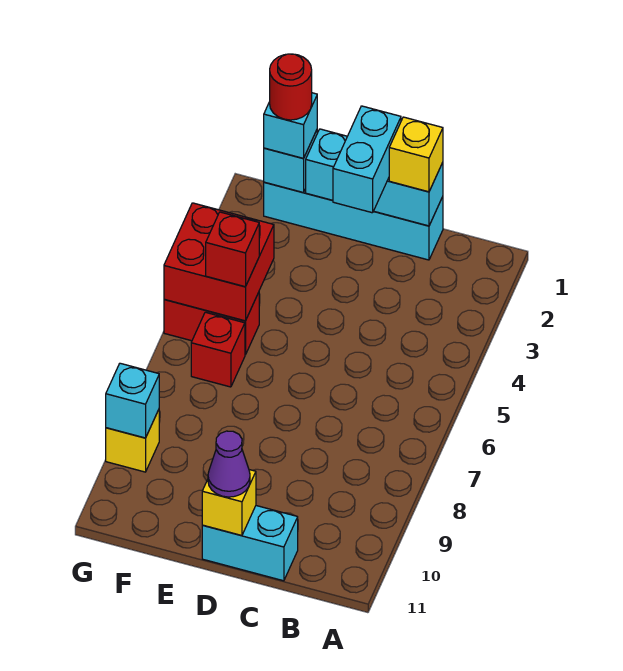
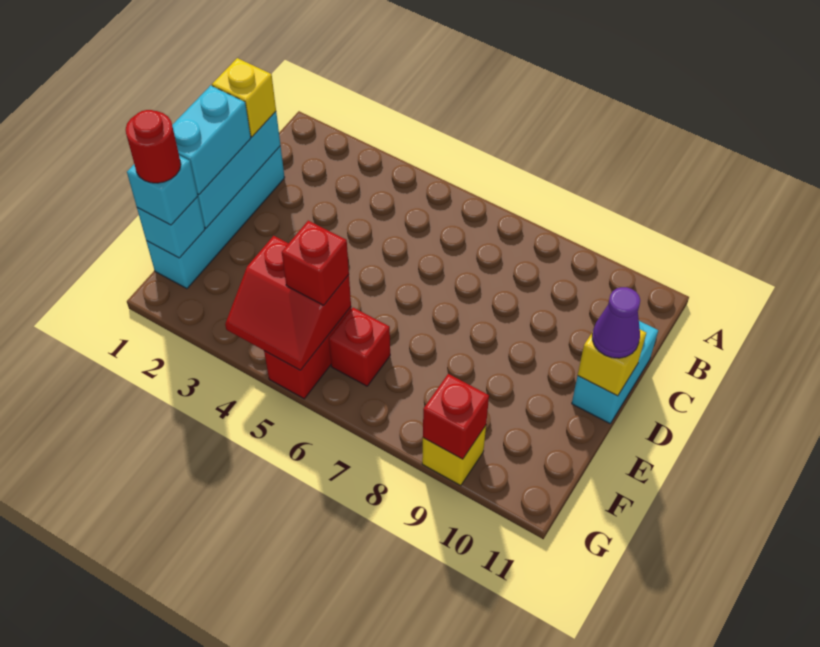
cyan 1x2 brick [333,106,401,213] -> cyan 1x2 brick turned to [172,85,251,195]
red 2x2 brick [164,203,274,321] -> red 2x2 slope [225,236,351,370]
cyan 1x1 brick [106,363,159,438] -> red 1x1 brick [423,374,489,459]

